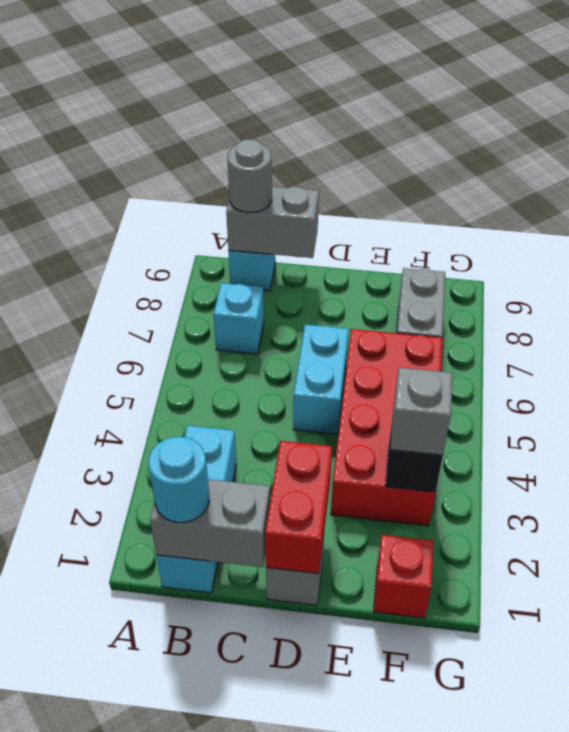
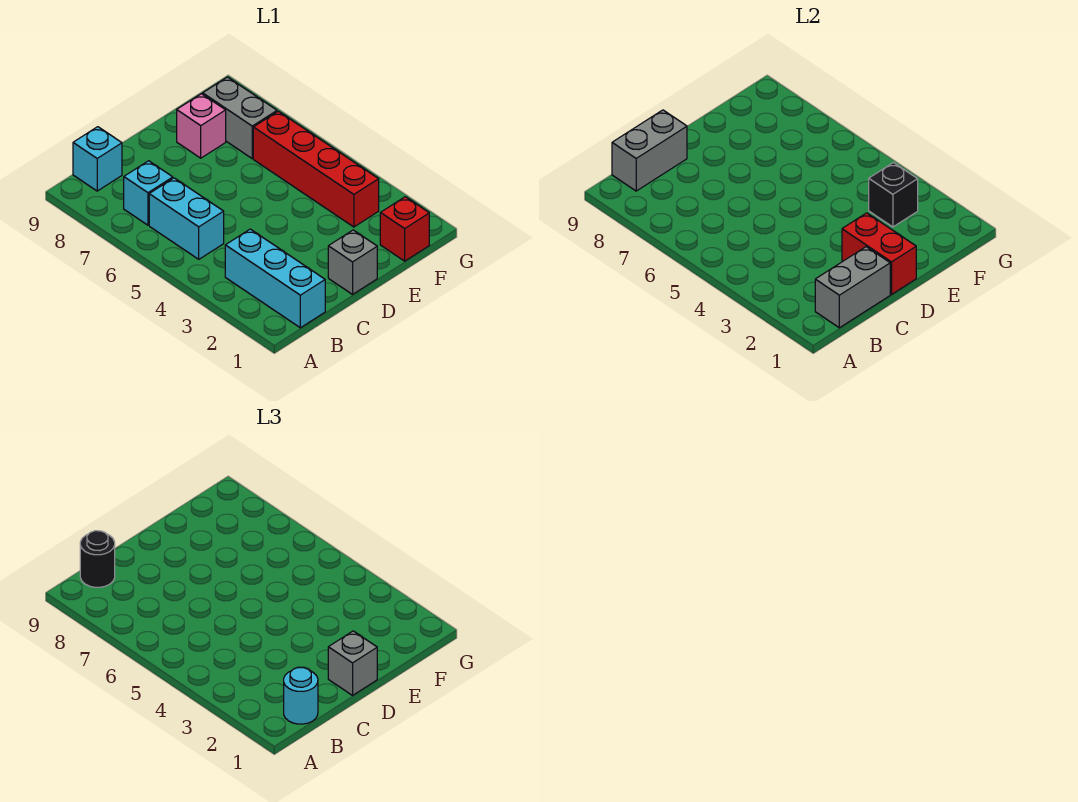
grey 1x1 round brick [227,139,272,213] -> black 1x1 round brick [80,531,115,587]
cyan 1x2 brick [293,325,349,434] -> cyan 1x2 brick moved to [149,178,224,259]
red 2x4 brick [331,329,442,526] -> red 1x4 brick [253,111,379,227]
none -> pink 1x1 brick [177,94,226,158]
grey 1x1 brick [390,367,452,455] -> grey 1x1 brick moved to [328,631,377,695]

